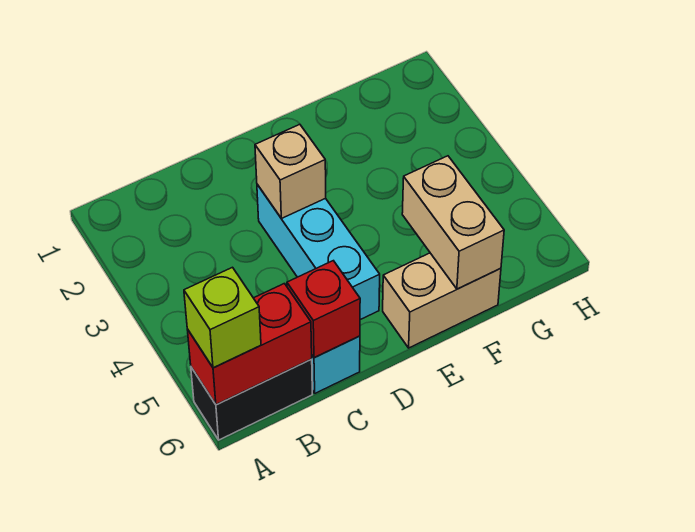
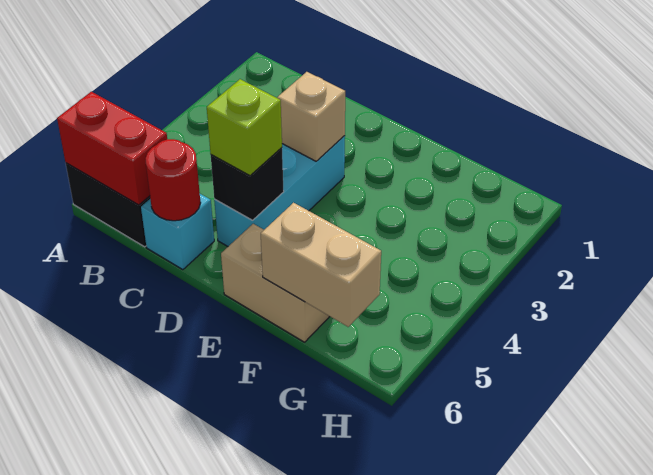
lime 1x1 brick [184,267,261,368] -> lime 1x1 brick moved to [207,79,282,176]
red 1x1 brick [287,261,360,358] -> red 1x1 round brick [145,139,201,221]
none -> black 1x1 brick [211,148,284,220]
tan 1x2 brick [402,156,504,289] -> tan 1x2 brick turned to [261,203,381,327]

